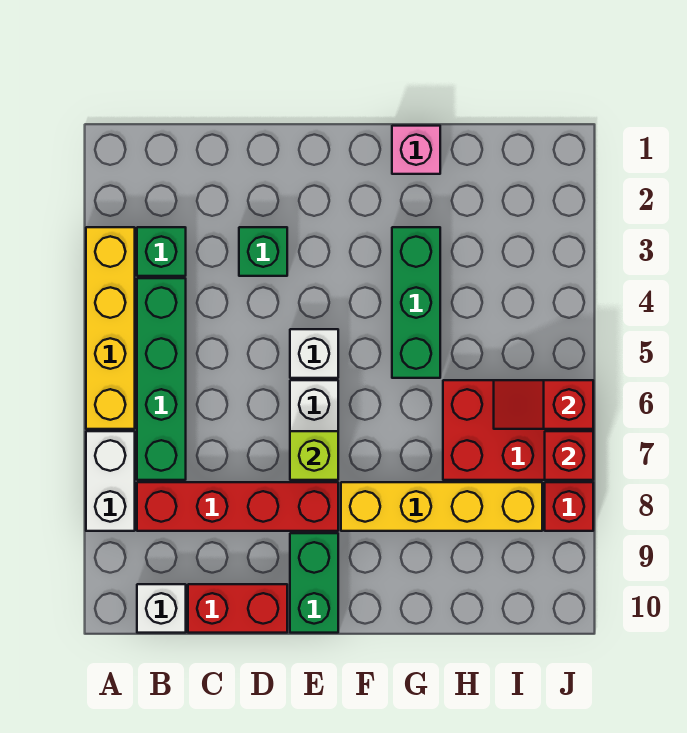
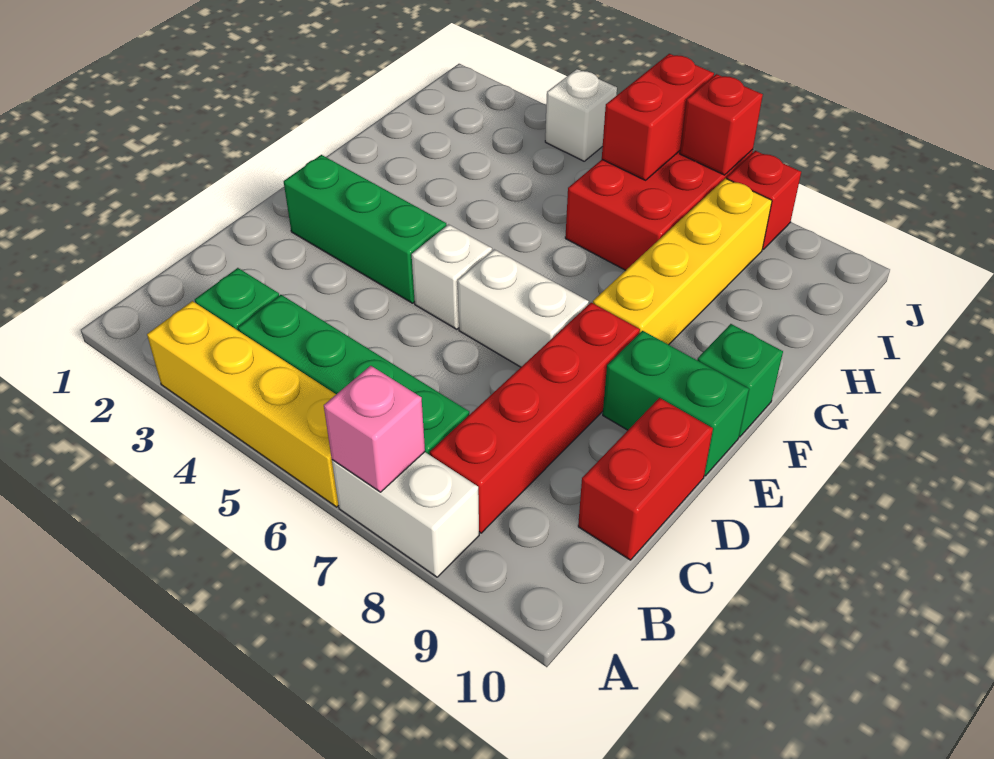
white 1x1 brick [137,584,186,633] -> white 1x1 brick moved to [545,69,617,161]
green 1x1 brick [239,227,287,276] -> green 1x1 brick moved to [697,324,783,437]
lime 1x1 brick [290,431,338,480] -> none
pink 1x1 brick [392,126,440,174] -> pink 1x1 brick moved to [324,366,425,492]
green 1x3 brick [392,227,440,378] -> green 1x3 brick moved to [284,155,447,303]
red 1x2 slope [494,380,593,429] -> red 1x2 brick [602,54,714,180]

